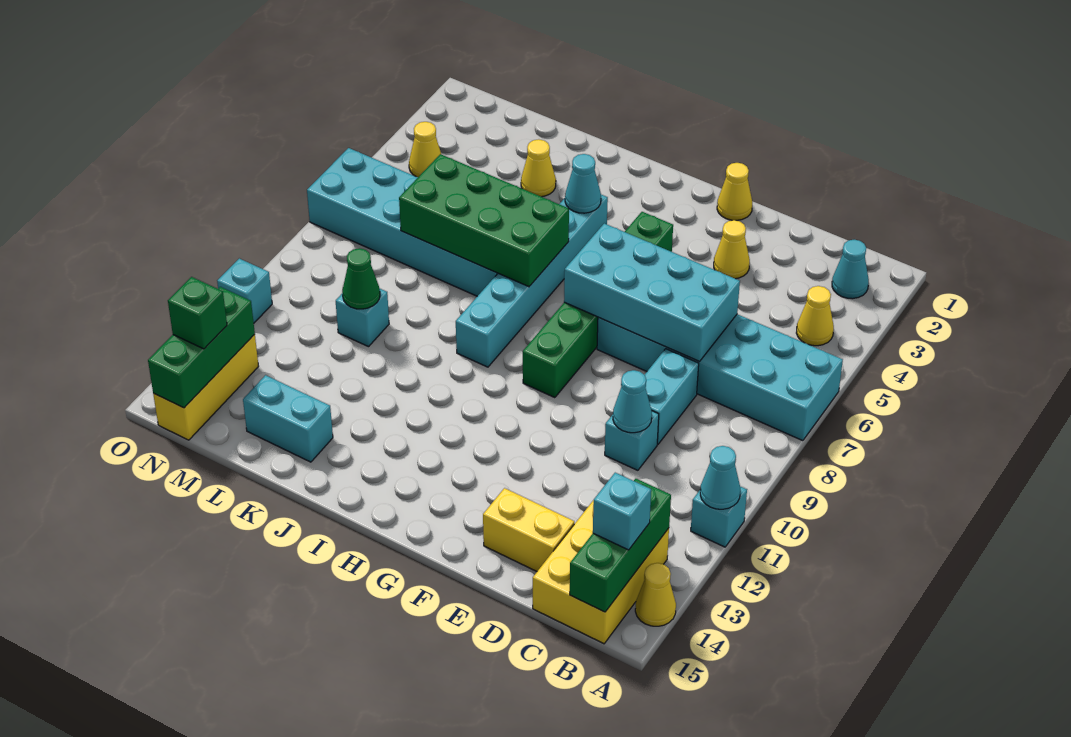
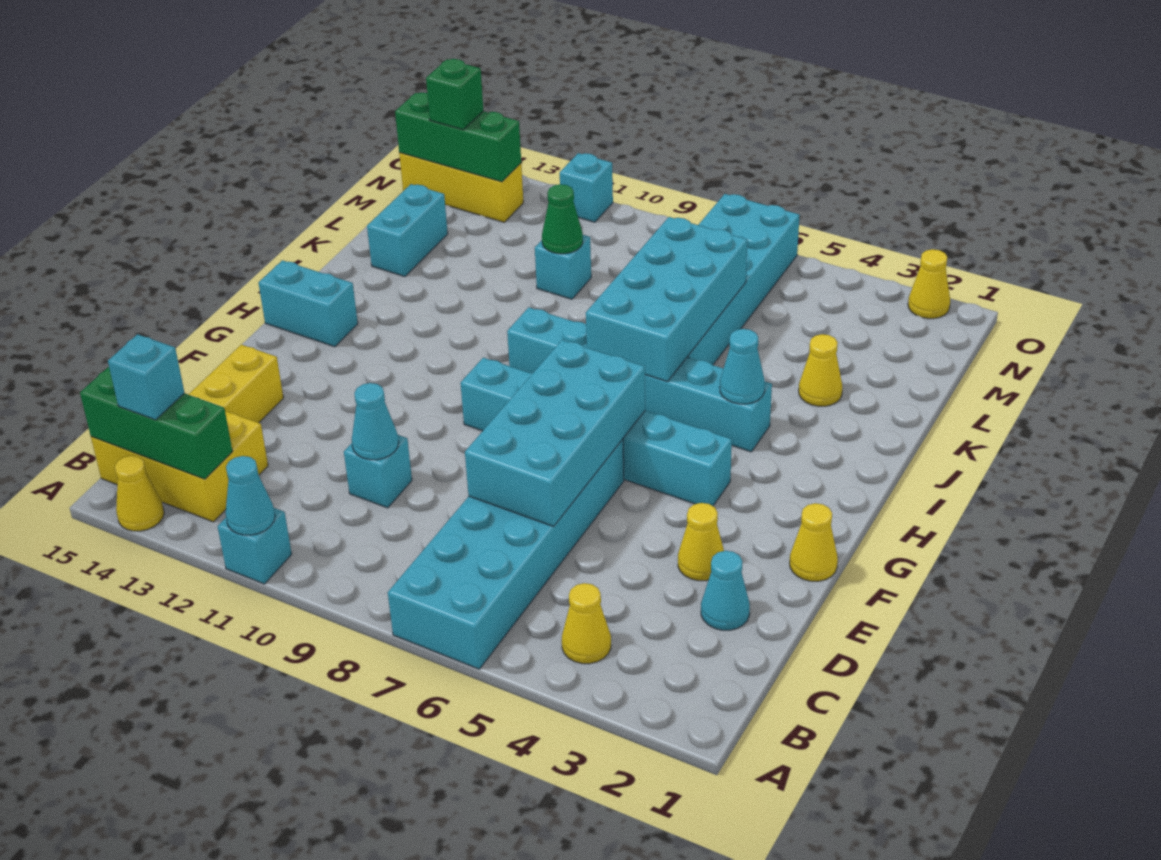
cyan 1x1 cone [832,240,869,299] -> cyan 1x1 cone moved to [701,551,750,630]
cyan 1x2 brick [645,349,699,444] -> cyan 1x2 brick moved to [259,260,358,347]
green 1x6 brick [523,212,673,398] -> cyan 1x6 brick [461,358,732,506]
green 2x4 brick [399,154,569,287] -> cyan 2x4 brick [586,217,747,382]
yellow 1x1 cone [409,122,441,177] -> yellow 1x1 cone moved to [908,249,950,319]

